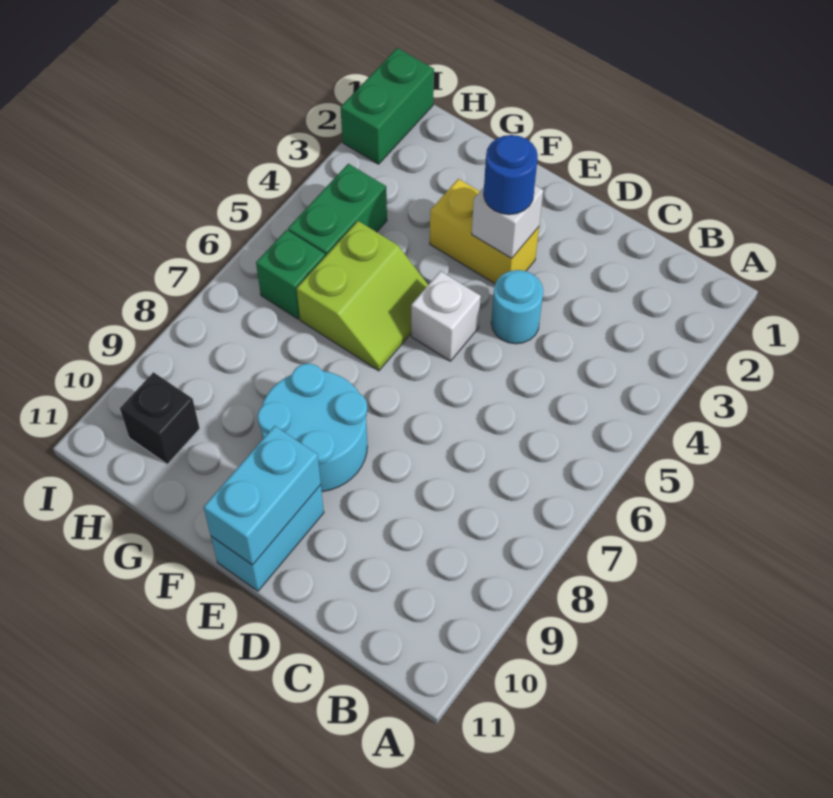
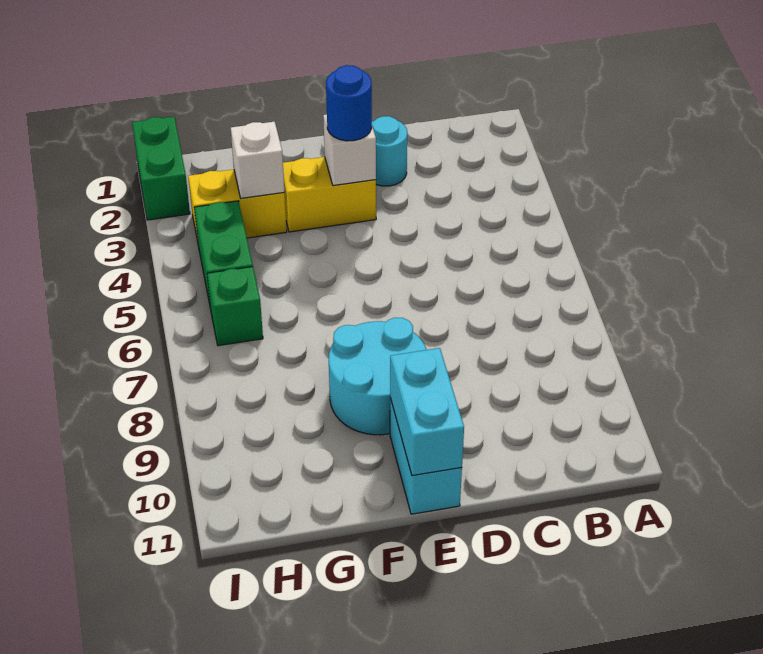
cyan 1x1 round brick [491,270,543,344] -> cyan 1x1 round brick moved to [372,116,407,186]
white 1x1 brick [411,271,481,361] -> white 1x1 brick moved to [231,121,284,198]
lime 2x2 slope [297,221,428,371] -> none
none -> yellow 1x2 brick [188,169,287,241]
black 1x1 brick [120,372,200,464] -> none

